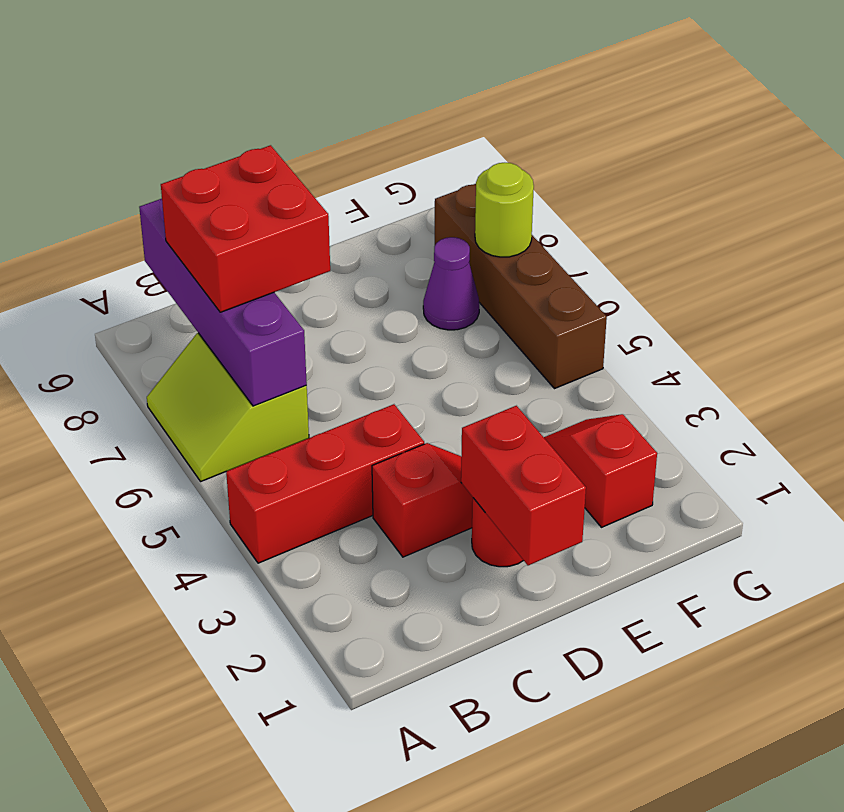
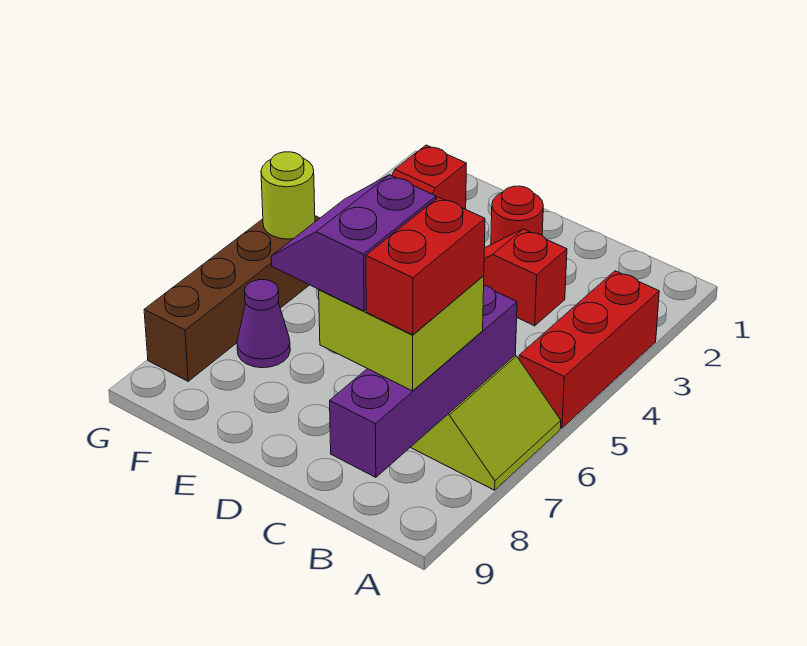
red 1x3 brick [226,404,424,563] -> red 1x3 brick turned to [519,271,659,428]
red 2x2 brick [161,145,330,312] -> lime 2x2 brick [319,276,484,391]
none -> purple 2x2 slope [271,175,436,311]
red 1x2 brick [461,406,586,565] -> red 1x2 brick moved to [366,197,485,335]
lime 1x1 round brick [475,163,534,257] -> lime 1x1 round brick moved to [261,152,315,239]

